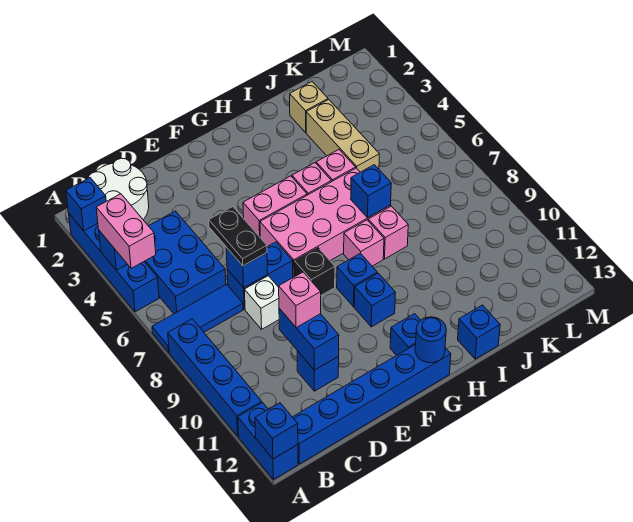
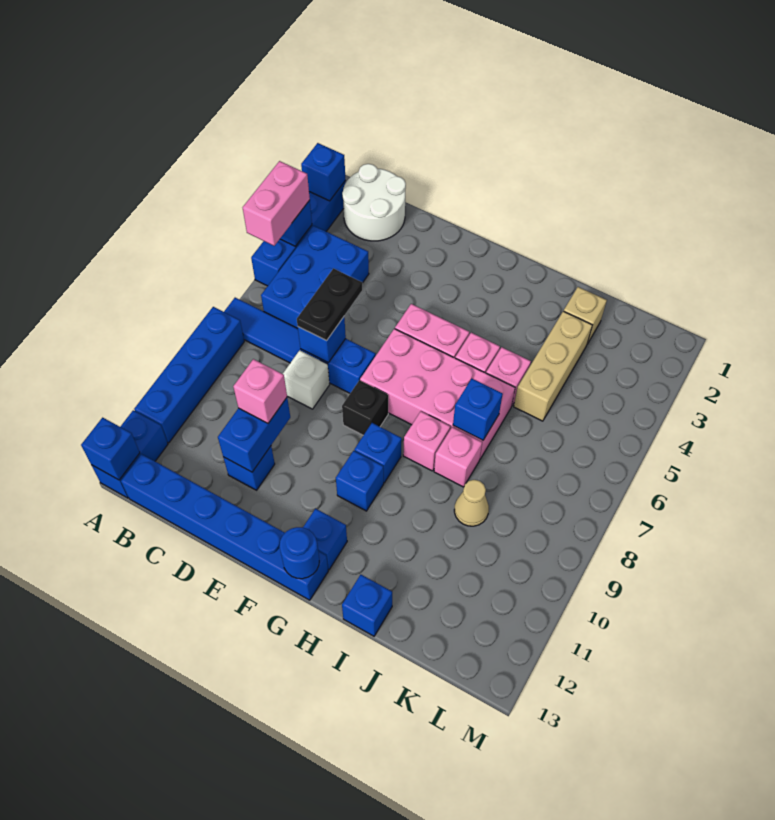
none -> tan 1x1 cone [454,480,489,526]

